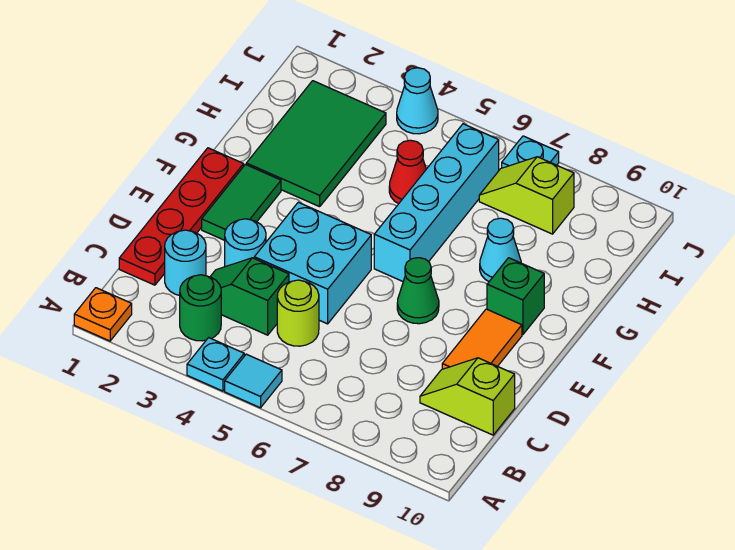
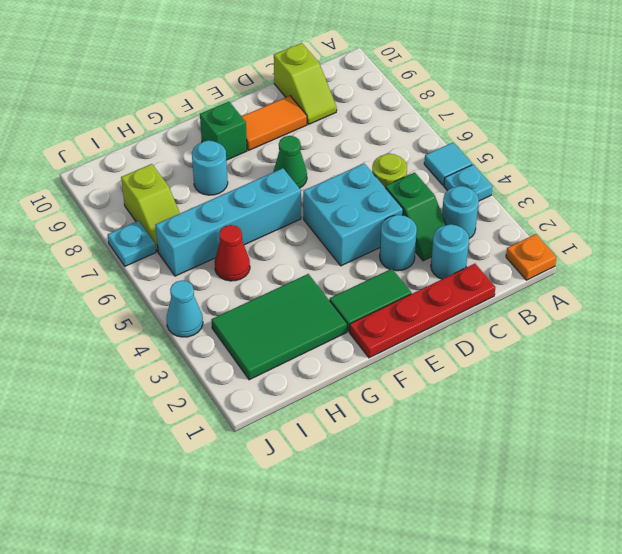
green 1x1 round brick [180,275,221,341] -> cyan 1x1 round brick [442,186,479,238]
cyan 1x1 cone [480,218,521,281] -> cyan 1x1 round brick [192,140,228,195]

